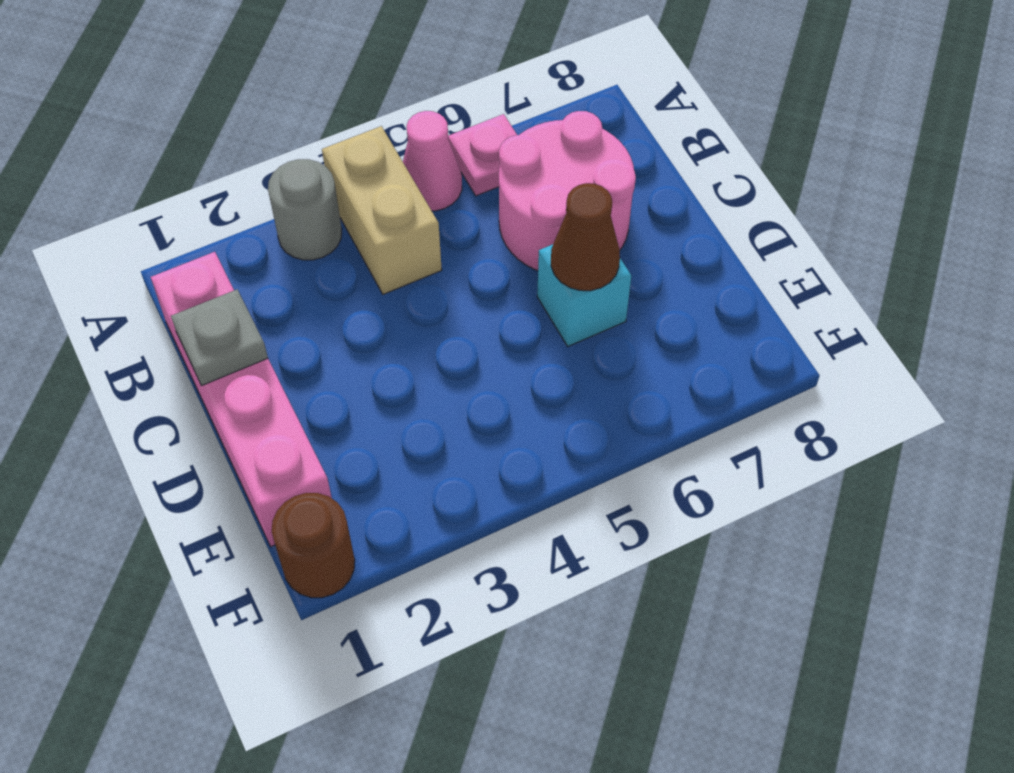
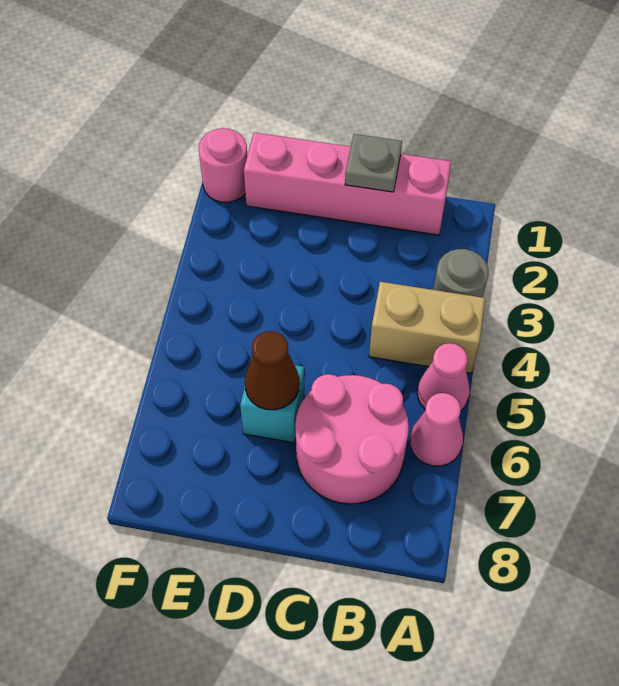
pink 1x1 plate [448,114,517,196] -> pink 1x1 cone [410,393,463,466]
brown 1x1 round brick [272,493,355,598] -> pink 1x1 round brick [199,128,247,202]

